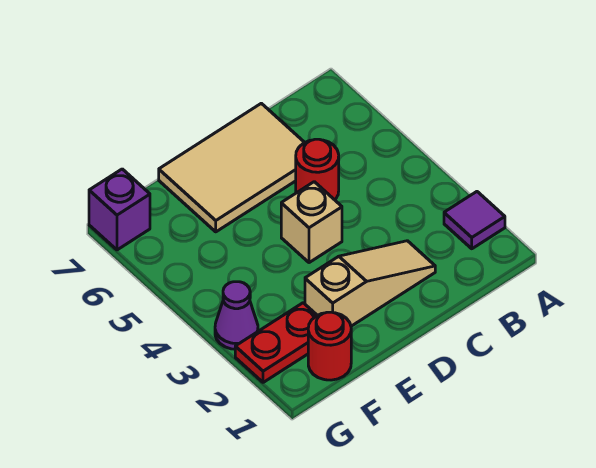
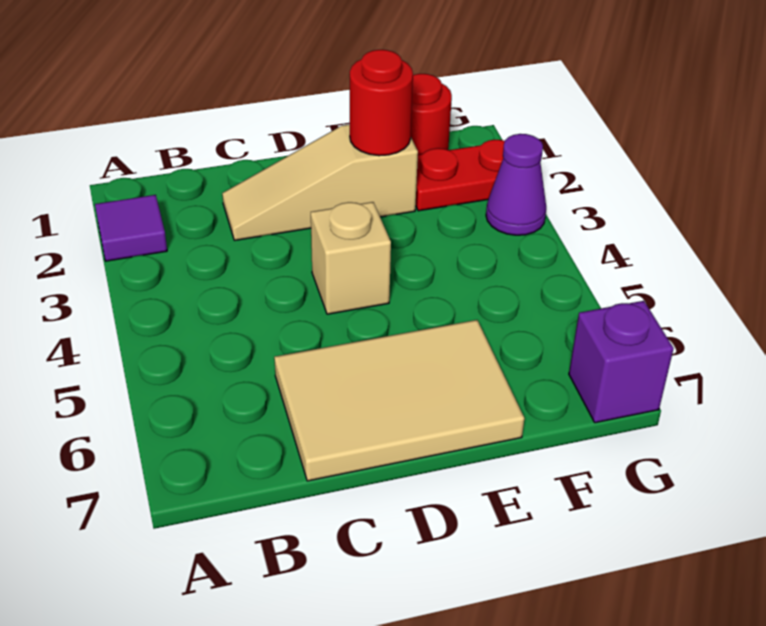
red 1x1 round brick [296,139,339,200] -> red 1x1 round brick moved to [350,50,413,156]

